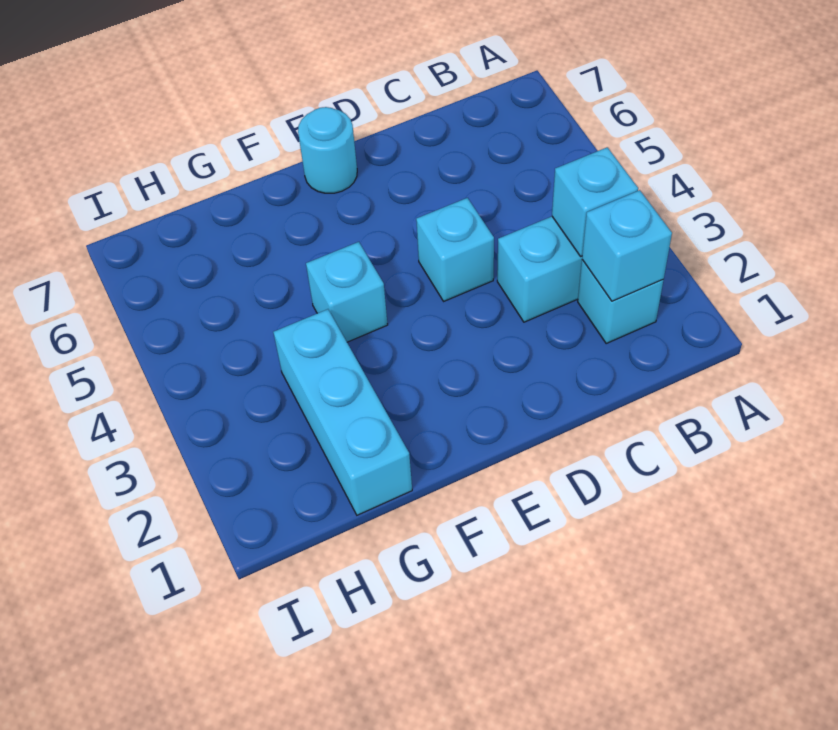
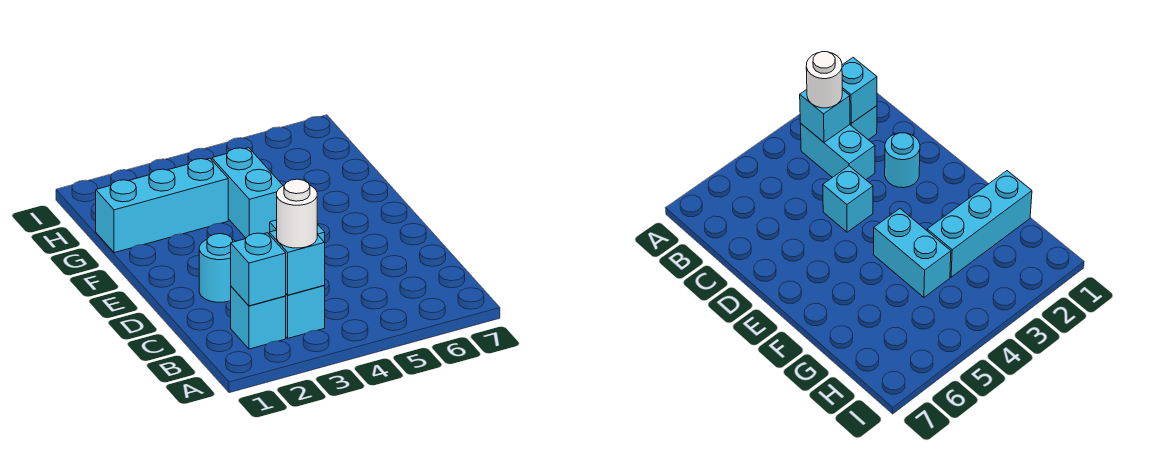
none -> white 1x1 round brick [277,179,317,248]
cyan 1x1 round brick [298,107,357,193] -> cyan 1x1 round brick moved to [199,234,236,302]
cyan 1x1 brick [306,242,388,342] -> cyan 1x2 brick [212,148,283,238]

